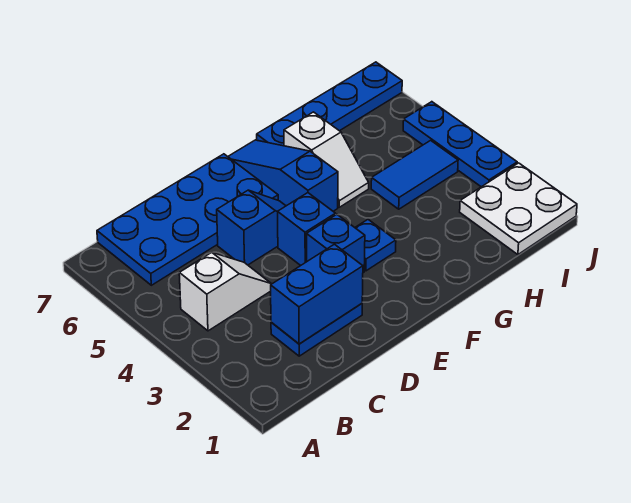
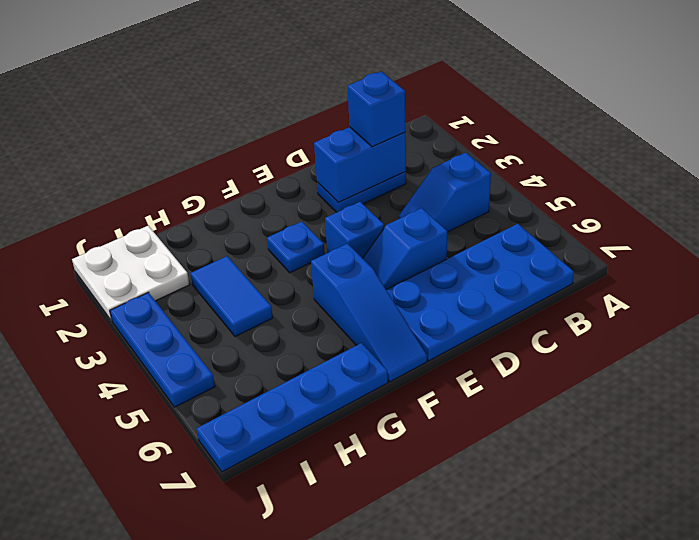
white 1x2 slope [179,252,271,331] -> blue 1x2 slope [399,153,491,232]
blue 1x1 brick [307,215,365,273] -> blue 1x1 brick moved to [347,71,405,147]
white 1x2 slope [284,112,369,207] -> none
blue 1x2 tile [371,140,458,209] -> blue 1x2 tile turned to [190,256,273,337]

